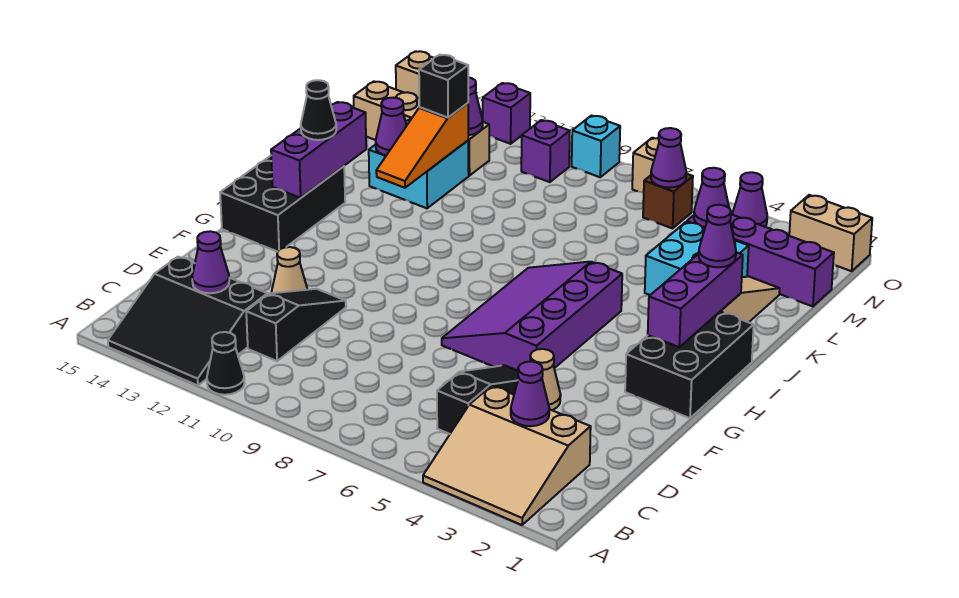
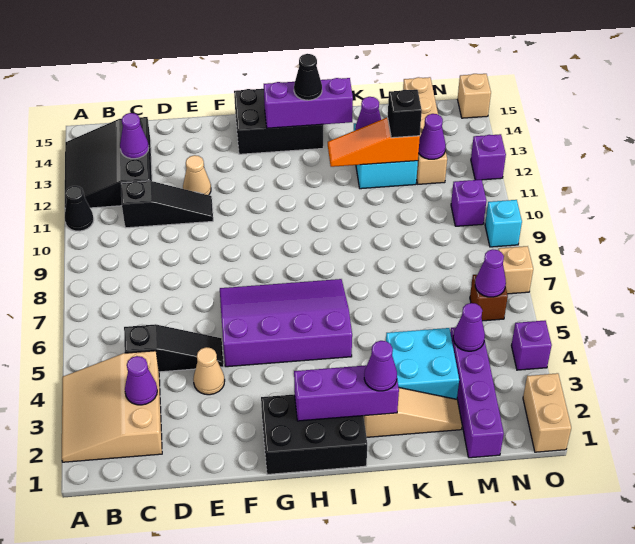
purple 1x1 cone [732,172,767,227] -> purple 1x1 brick [511,321,552,370]

